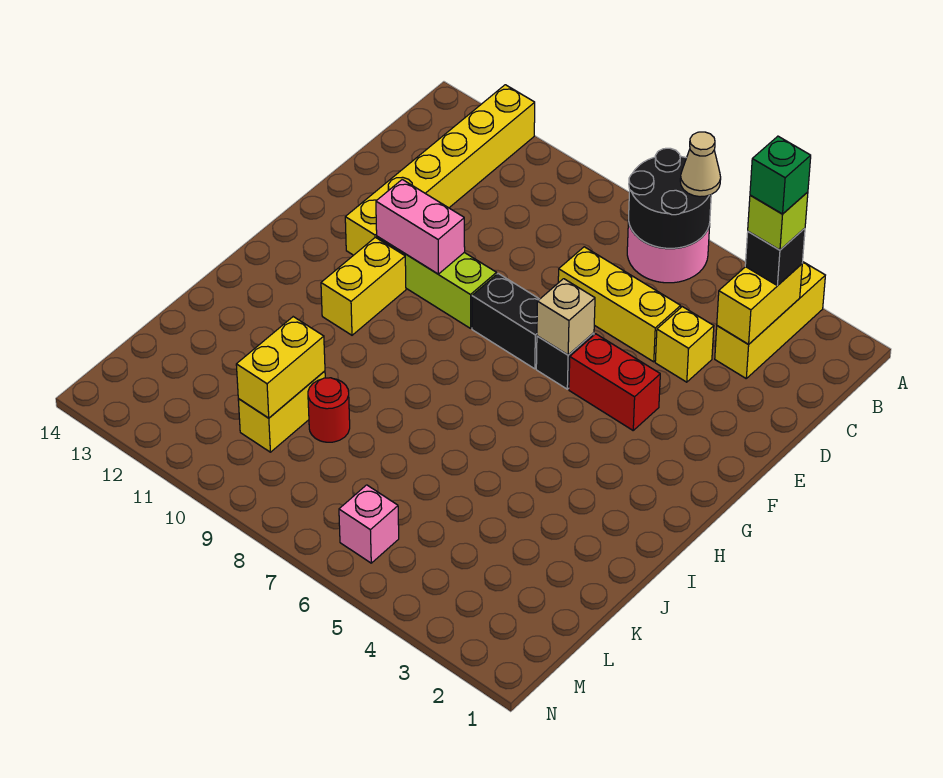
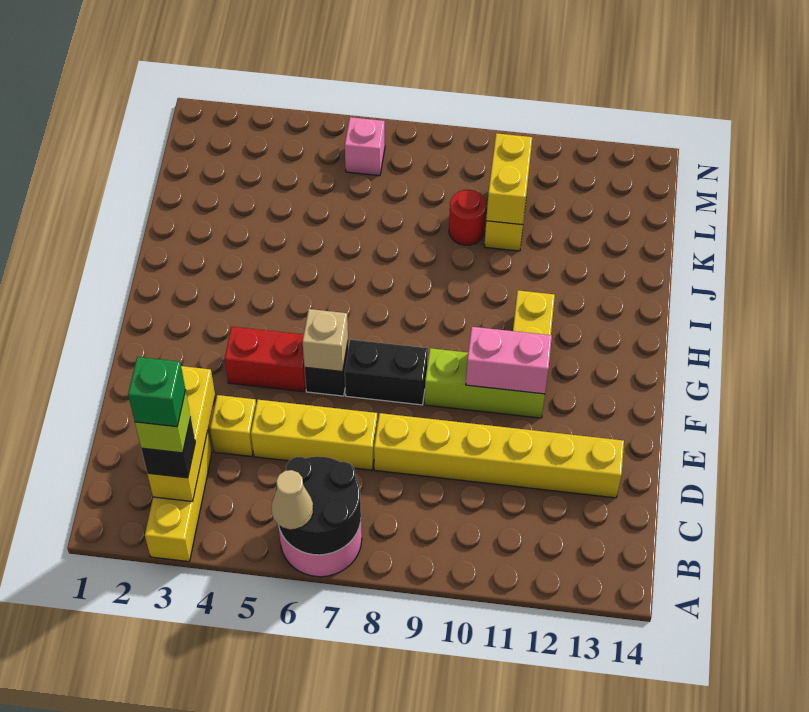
yellow 1x6 brick [345,85,535,255] -> yellow 1x6 brick turned to [374,413,624,498]
yellow 1x2 brick [717,264,802,344] -> yellow 1x3 brick [147,366,215,502]

